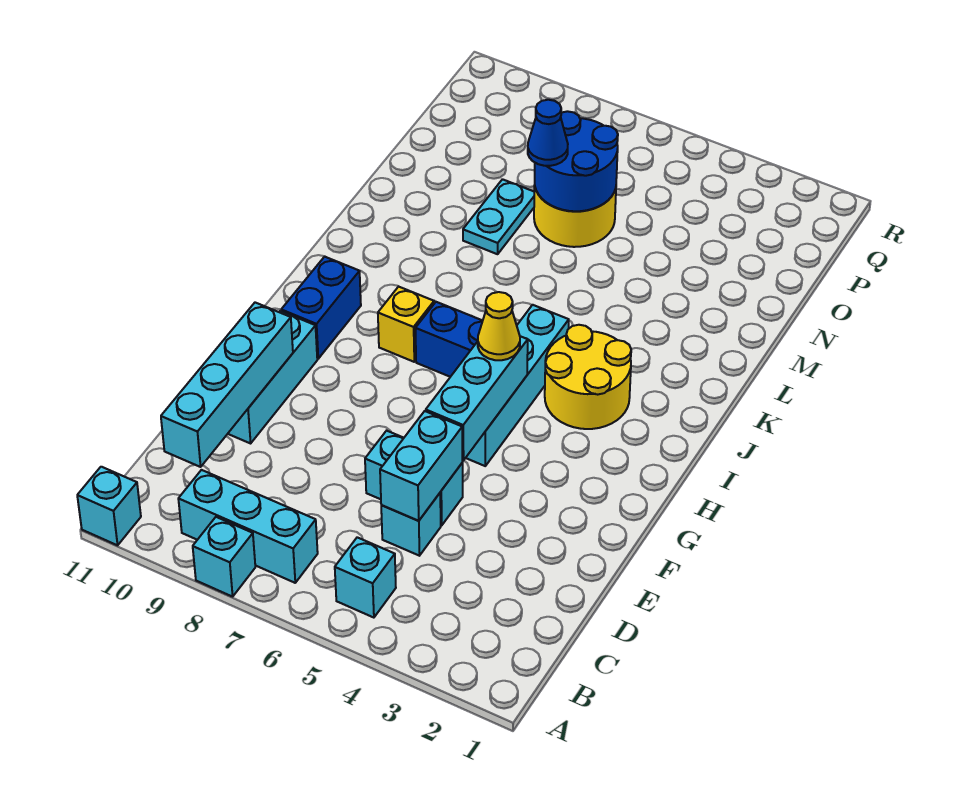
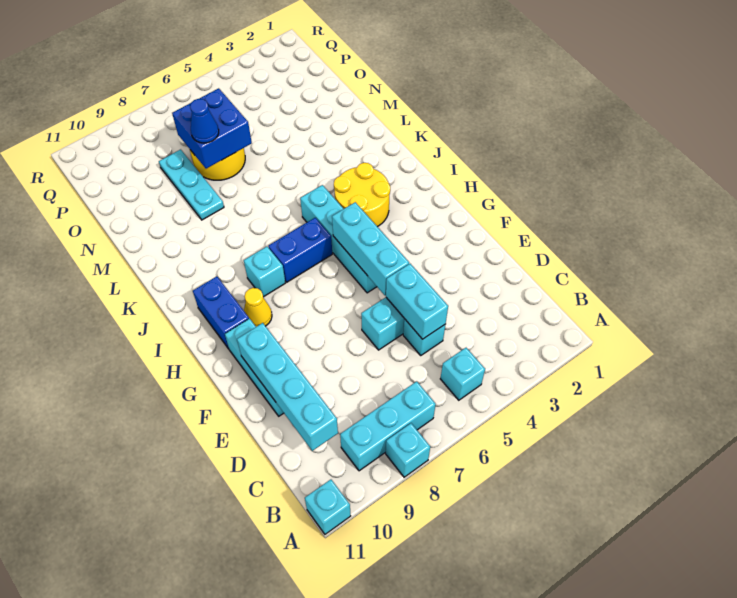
yellow 1x1 cone [478,292,520,360] -> yellow 1x1 cone moved to [244,288,272,327]
yellow 1x1 brick [378,286,434,362] -> cyan 1x1 brick [244,247,285,297]
cyan 1x2 plate [463,179,534,254] -> cyan 1x3 plate [159,149,224,220]
blue 2x2 round brick [535,111,618,211] -> blue 2x2 brick [172,88,252,169]

